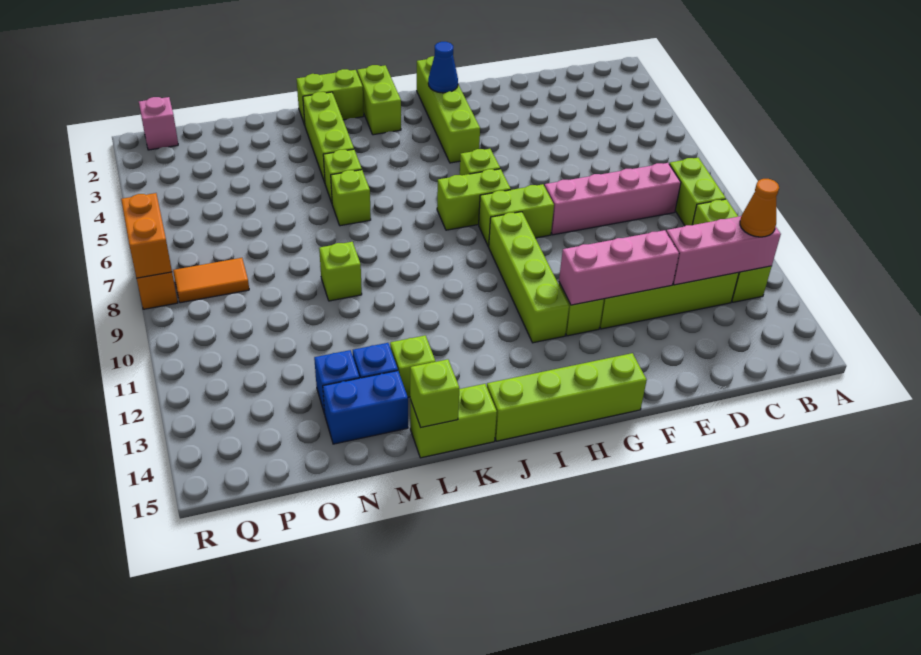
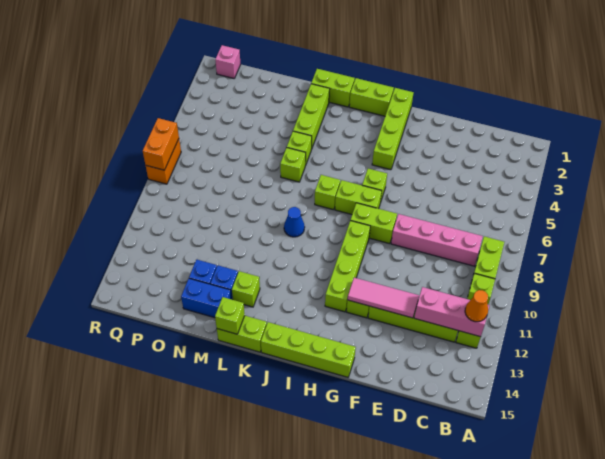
pink 1x3 brick [559,230,679,305] -> pink 1x3 tile [348,278,419,318]
blue 1x1 cone [428,42,458,93] -> blue 1x1 cone moved to [284,207,305,237]
lime 1x2 brick [357,65,401,135] -> lime 1x2 brick turned to [349,78,394,116]
lime 1x1 brick [319,242,362,301] -> lime 1x1 brick moved to [315,175,340,210]
orange 1x2 tile [173,258,249,303] -> none

